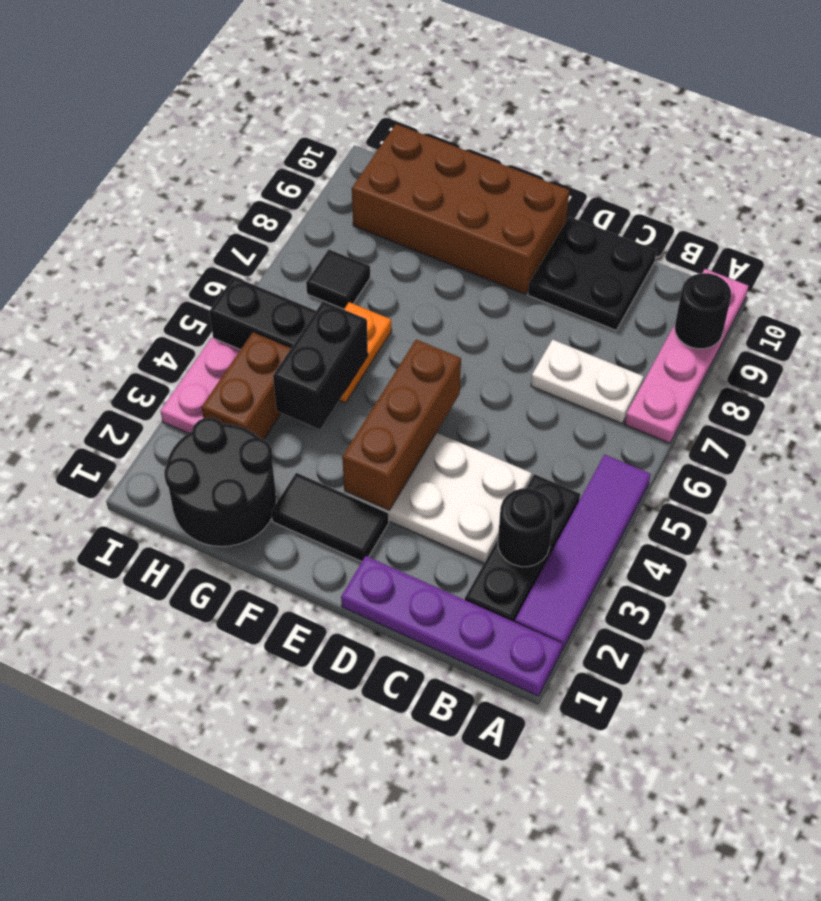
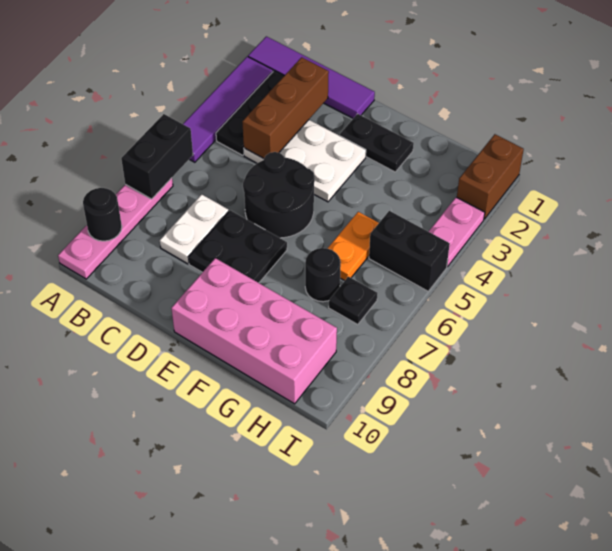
purple 1x4 plate [341,556,562,696] -> purple 1x4 tile [248,36,375,118]
black 1x1 round brick [498,488,554,567] -> black 1x1 round brick moved to [305,248,341,302]
white 1x2 plate [531,340,644,423] -> white 1x2 plate turned to [160,194,229,264]
black 2x2 plate [528,217,657,330] -> black 2x2 plate moved to [188,210,287,283]
black 1x2 tile [271,473,389,562] -> black 1x2 plate [340,114,414,172]
brown 1x3 brick [342,340,461,510] -> brown 1x3 brick moved to [242,57,329,159]
brown 2x4 brick [352,124,570,294] -> pink 2x4 brick [171,258,337,404]
black 2x2 round brick [164,418,276,547] -> black 2x2 round brick moved to [243,152,315,238]
black 1x2 brick [273,301,368,429] -> black 1x2 brick moved to [121,114,193,199]
brown 1x2 brick [202,332,291,440] -> brown 1x2 brick moved to [457,134,524,219]
black 1x1 tile [306,249,370,309] -> black 1x1 plate [329,277,377,325]

